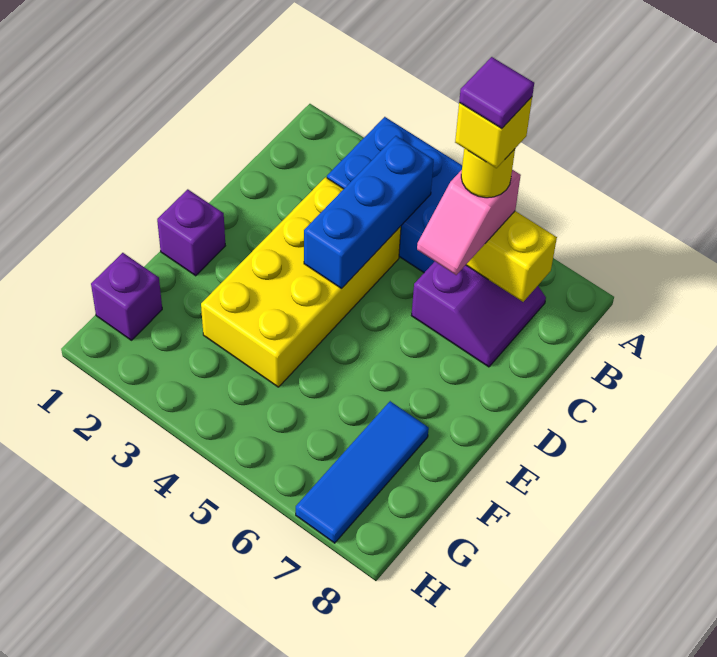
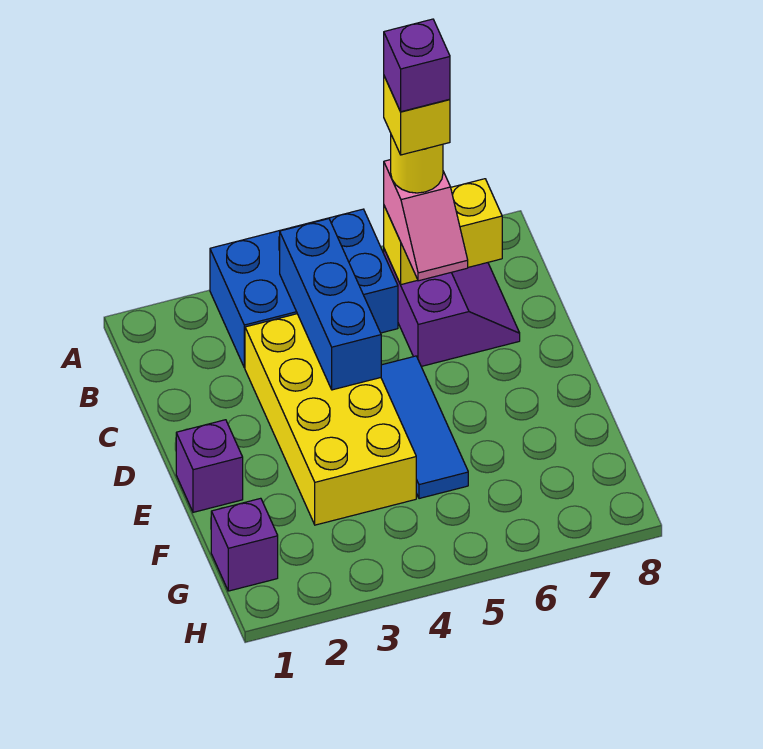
purple 1x1 tile [459,57,534,129] -> purple 1x1 brick [384,19,450,112]
blue 1x3 tile [296,401,429,543] -> blue 1x3 tile moved to [381,356,468,499]

